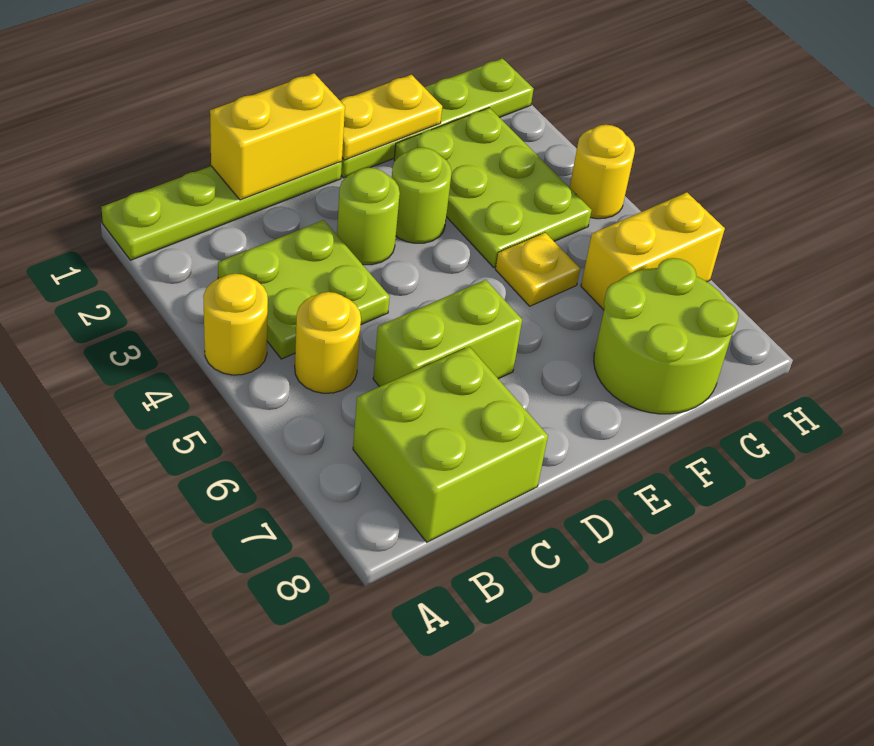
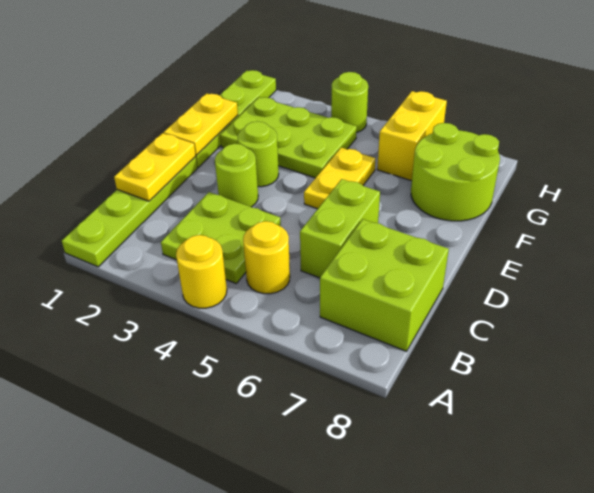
yellow 1x2 brick [210,73,345,200] -> yellow 1x2 plate [114,133,196,201]
yellow 1x1 plate [495,233,580,306] -> yellow 1x2 plate [304,148,375,209]
yellow 1x1 round brick [570,125,635,219] -> lime 1x1 round brick [331,72,368,132]

